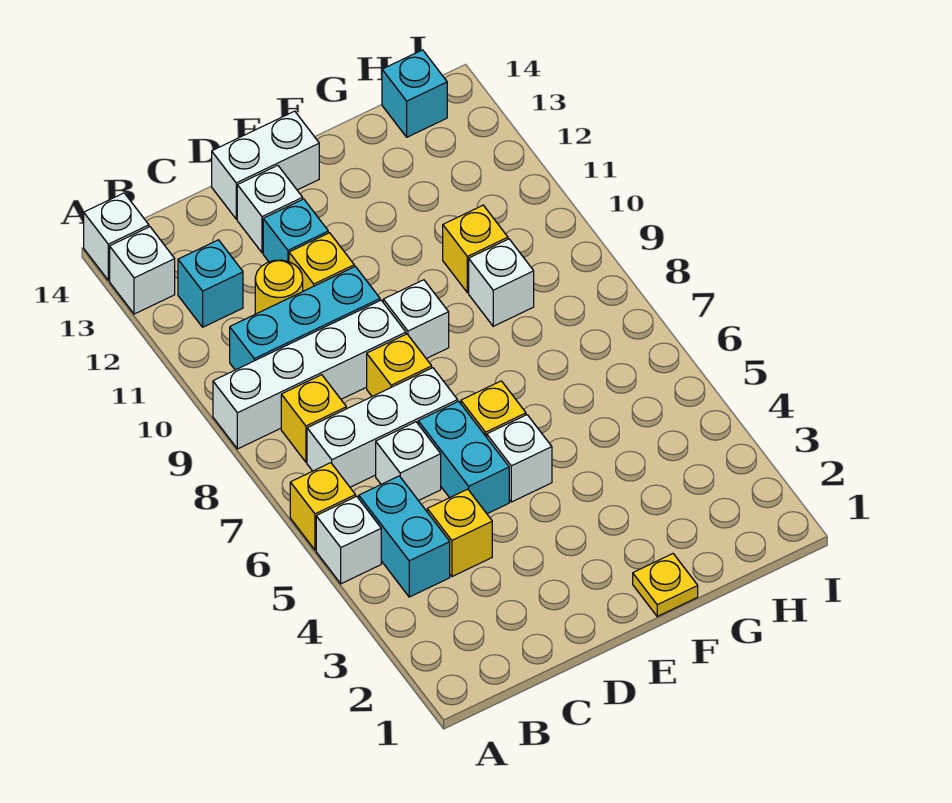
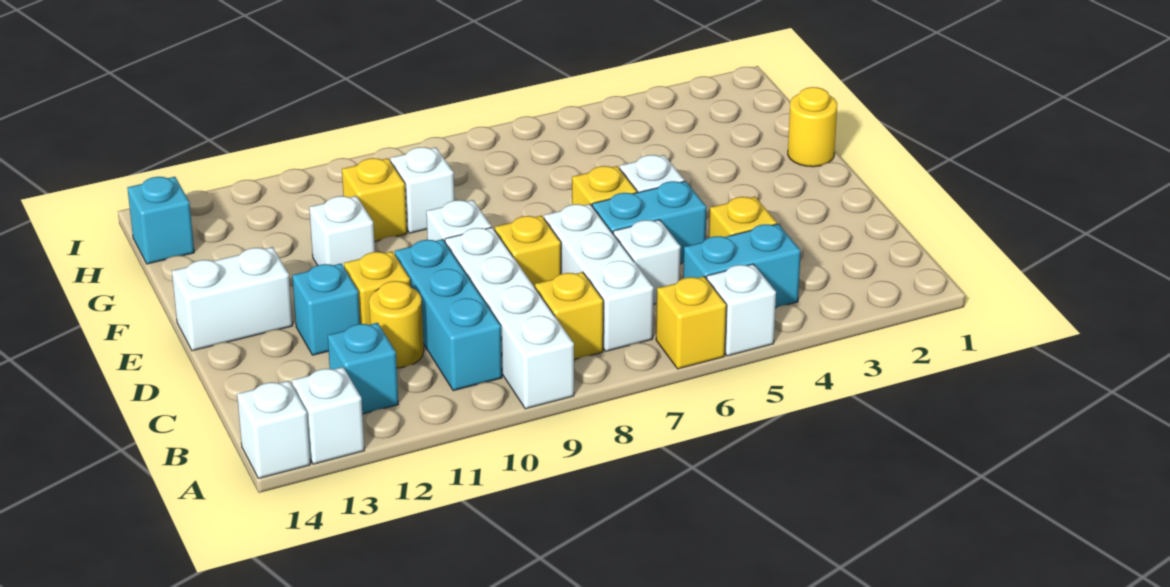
white 1x1 brick [237,165,303,253] -> white 1x1 brick moved to [309,196,375,267]
white 1x2 brick [212,111,319,219] -> white 1x2 brick turned to [172,247,293,351]
yellow 1x1 plate [633,554,698,616] -> yellow 1x1 round brick [788,87,837,167]

